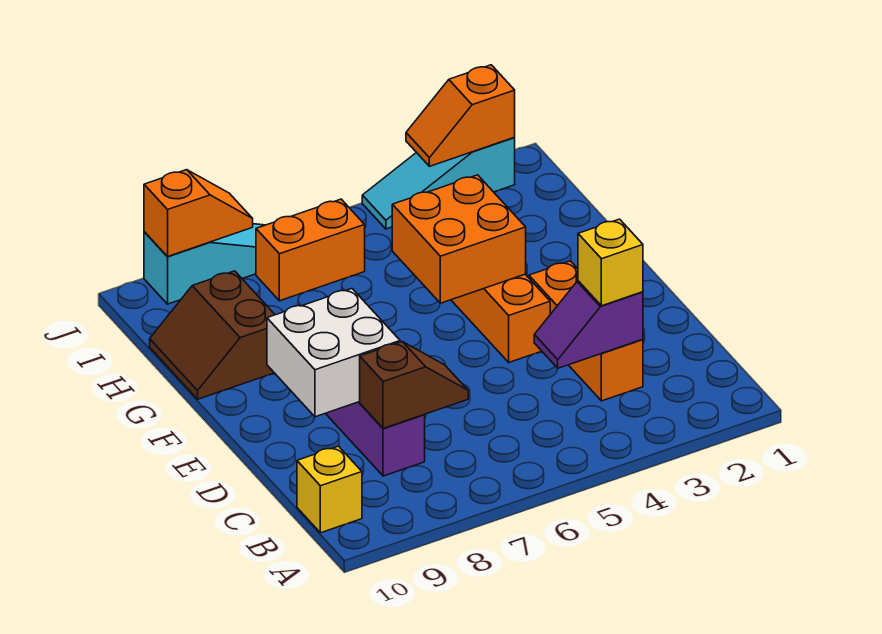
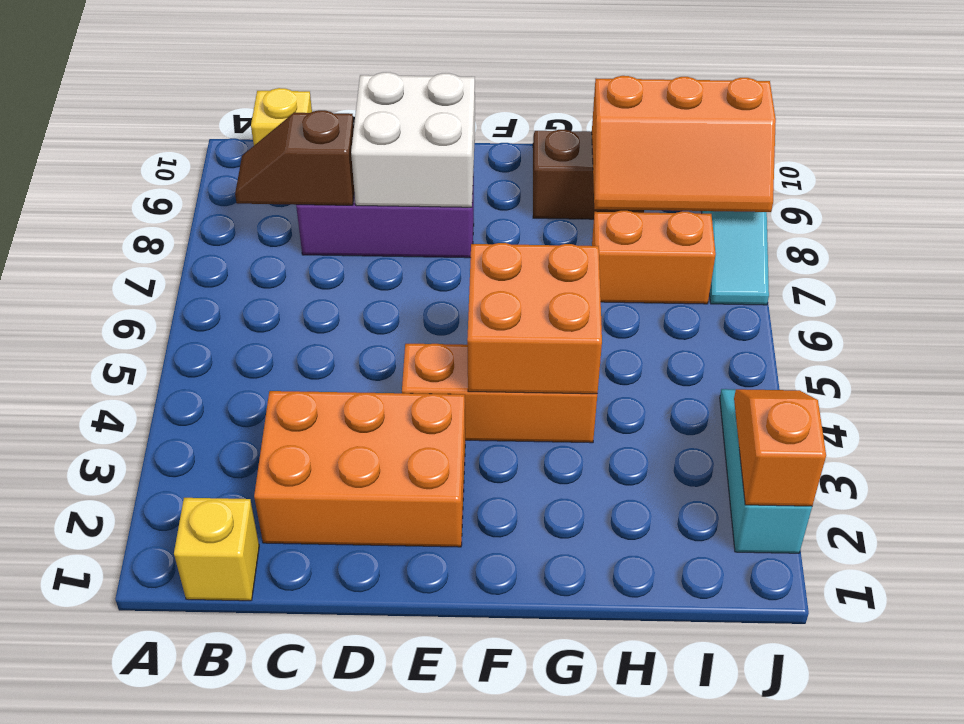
orange 1x3 brick [529,261,643,401] -> orange 2x3 brick [254,391,465,547]
purple 1x2 slope [534,281,643,368] -> none
yellow 1x1 brick [578,219,643,306] -> yellow 1x1 brick moved to [174,498,259,601]
brown 1x2 slope [360,342,468,429] -> brown 1x2 slope turned to [235,110,354,205]
orange 1x2 brick [256,199,365,301] -> orange 1x2 brick turned to [592,211,716,304]
orange 1x2 slope [144,170,253,257] -> orange 2x3 slope [592,76,776,212]

